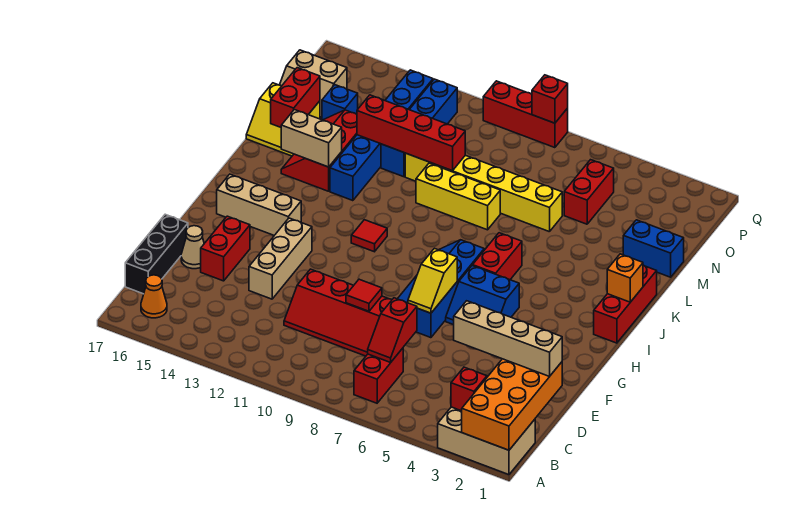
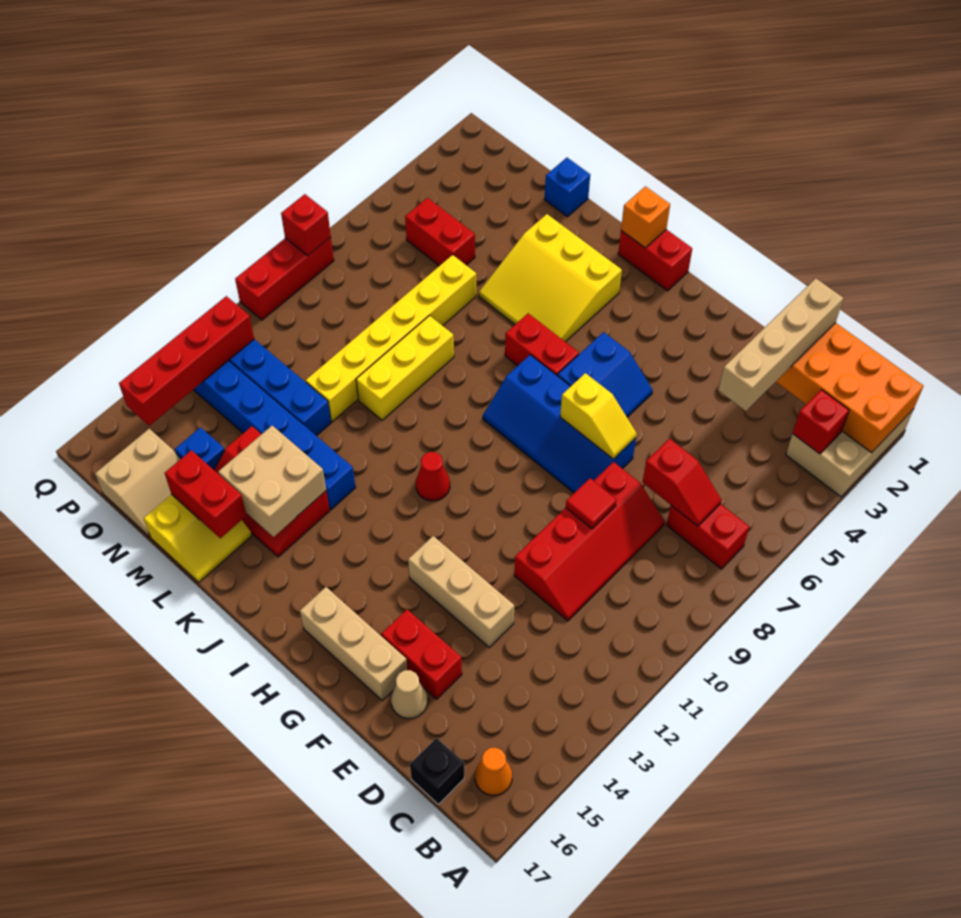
black 1x3 brick [125,214,188,294] -> black 1x1 brick [410,738,464,804]
tan 1x3 brick [217,174,301,235] -> tan 1x3 brick turned to [300,587,407,700]
red 1x3 brick [594,265,657,343] -> red 1x2 brick [618,229,692,291]
red 1x1 tile [351,220,387,252] -> red 1x1 cone [416,452,450,501]
none -> yellow 3x3 slope [479,214,622,342]
tan 1x2 brick [281,110,342,167] -> tan 2x2 brick [218,426,326,537]
blue 1x2 brick [623,220,684,277] -> blue 1x1 brick [544,158,590,217]
red 1x4 brick [357,95,465,171] -> red 1x4 brick moved to [119,296,254,426]

